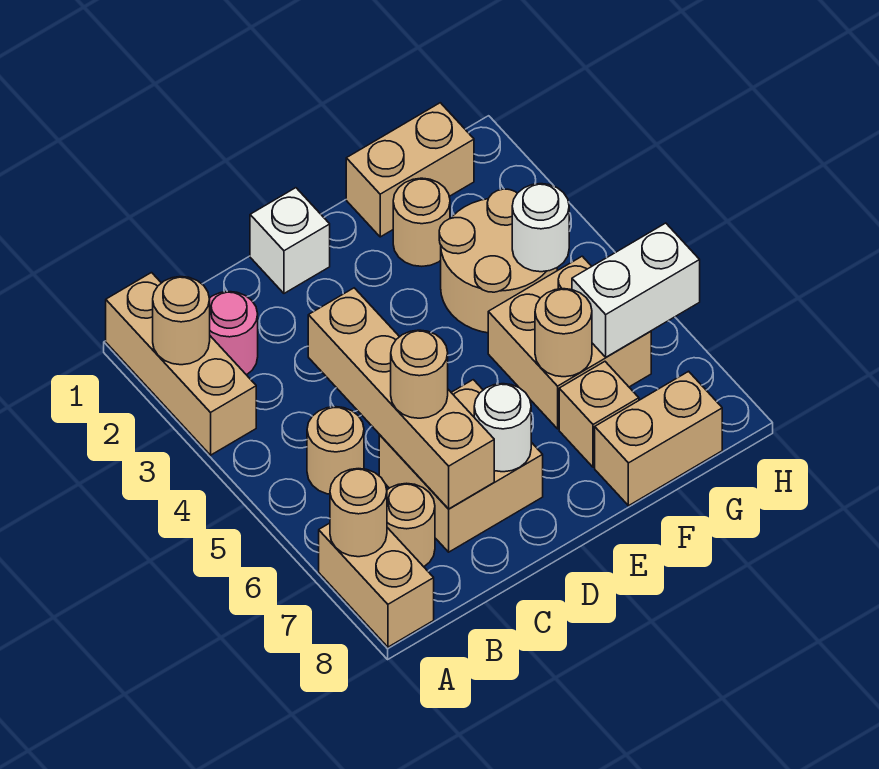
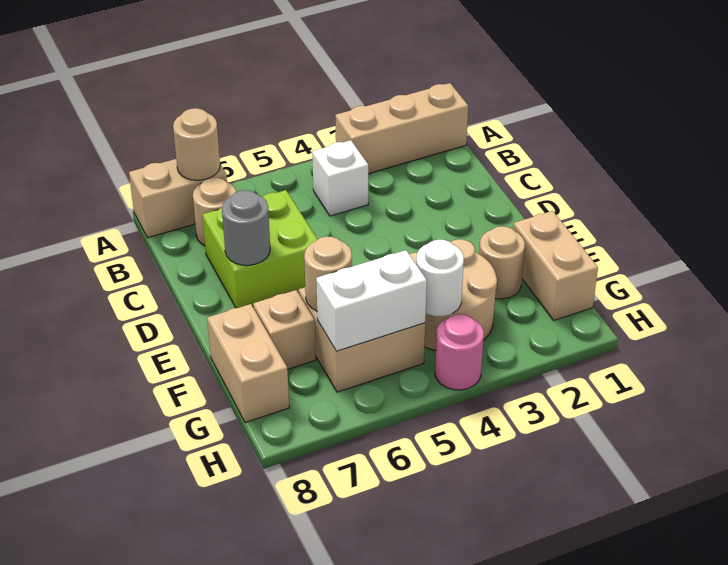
tan 1x1 round brick [153,277,210,365] -> none
pink 1x1 round brick [209,292,258,375] -> pink 1x1 round brick moved to [435,314,484,390]
tan 1x1 round brick [307,407,364,494] -> none
tan 1x4 brick [308,288,494,509] -> none
tan 2x2 brick [379,380,543,552] -> lime 2x2 brick [202,190,317,308]
tan 1x1 round brick [391,330,448,418] -> none
white 1x1 brick [250,188,330,293] -> white 1x1 brick moved to [312,140,368,216]
white 1x1 round brick [474,384,531,472] -> grey 1x1 round brick [222,190,270,265]
white 1x2 brick [572,223,700,357] -> white 1x2 brick turned to [316,250,427,351]

